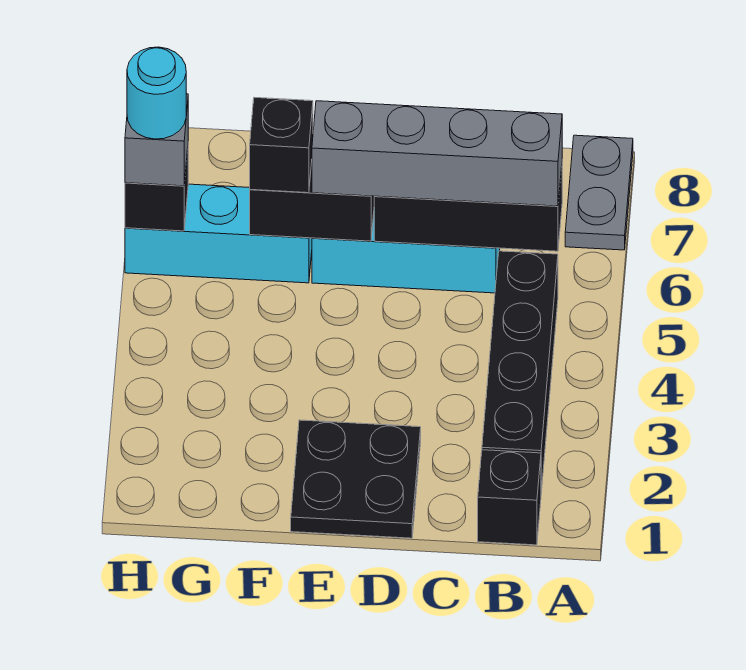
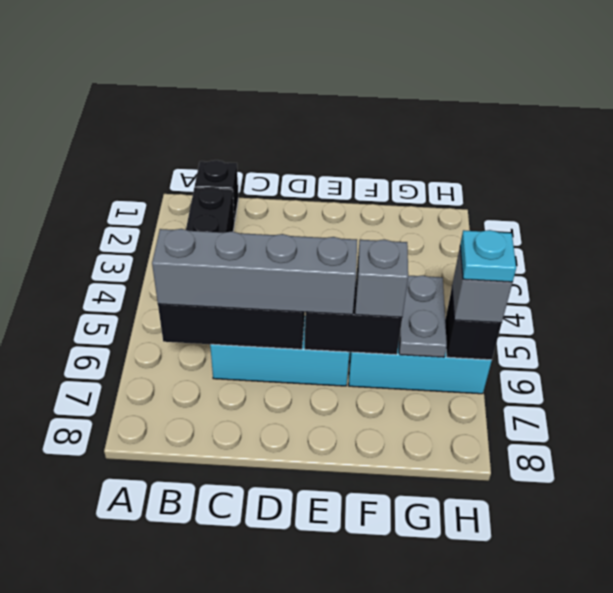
grey 1x2 plate [565,135,633,250] -> grey 1x2 plate moved to [399,275,447,357]
black 2x2 plate [291,420,421,538] -> none
black 1x1 brick [250,97,313,193] -> grey 1x1 brick [355,239,408,317]
cyan 1x1 round brick [127,47,186,139] -> cyan 1x1 plate [460,230,516,282]

